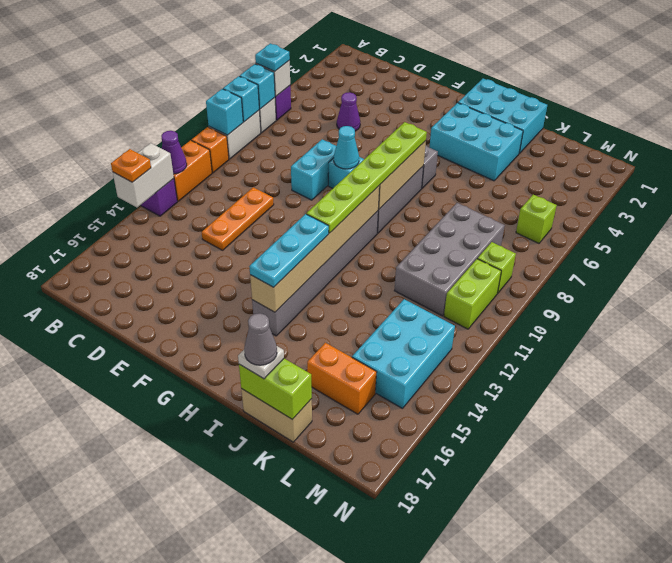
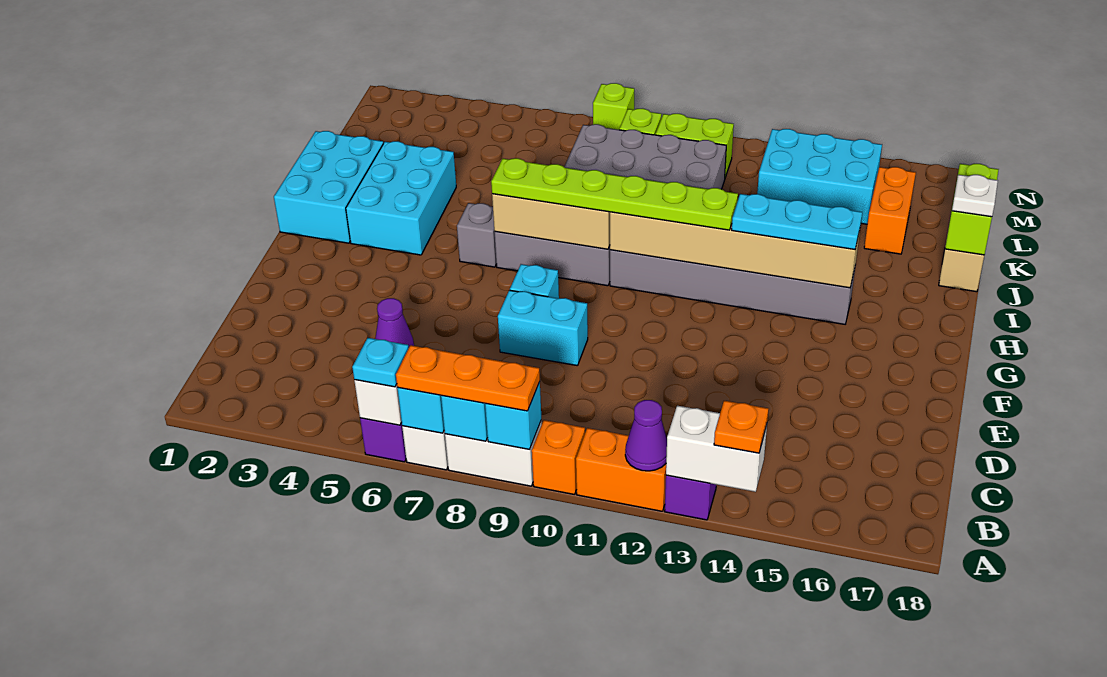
orange 1x3 plate [202,187,274,250] -> orange 1x3 plate moved to [396,345,540,411]
cyan 1x1 cone [334,126,359,169] -> none
grey 1x1 cone [244,313,277,365] -> none
lime 1x1 brick [516,195,557,243] -> lime 1x1 brick moved to [593,83,634,130]

